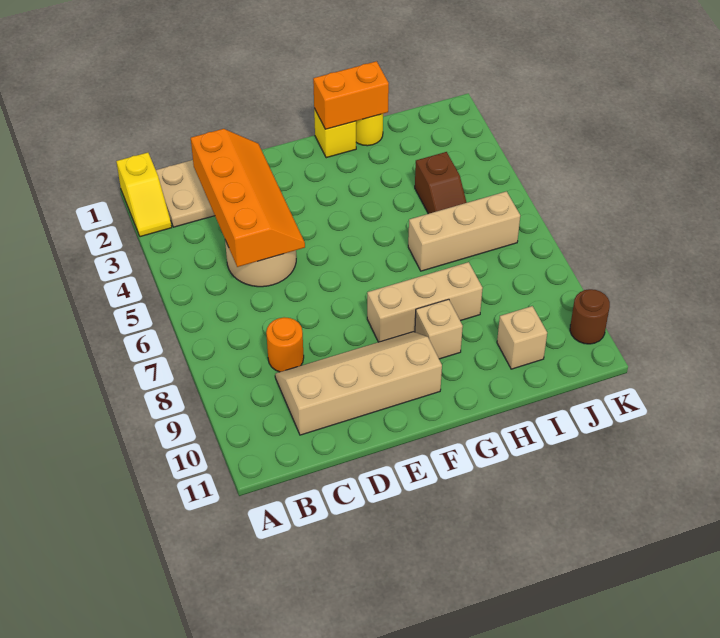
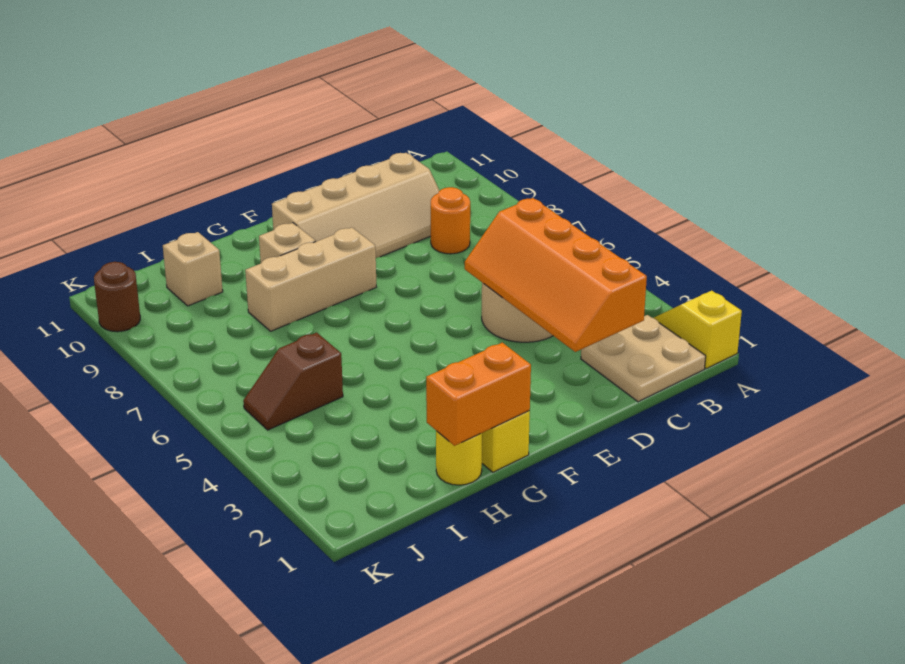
tan 1x3 brick [408,191,520,271] -> none
brown 1x2 slope [415,152,467,214] -> brown 1x2 slope turned to [243,332,343,430]

